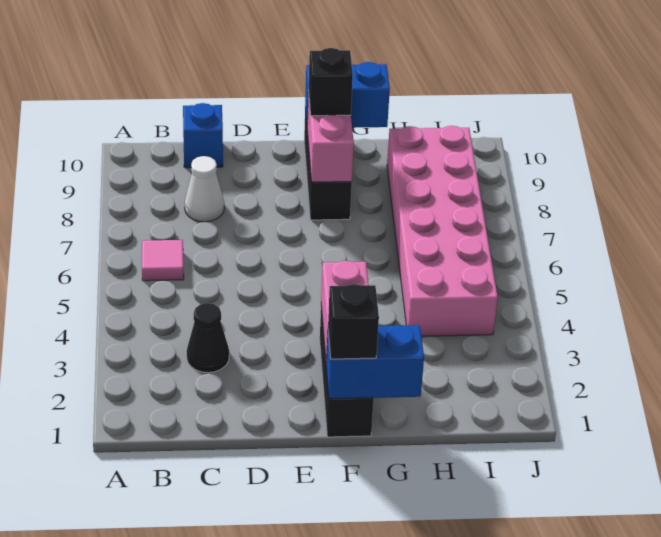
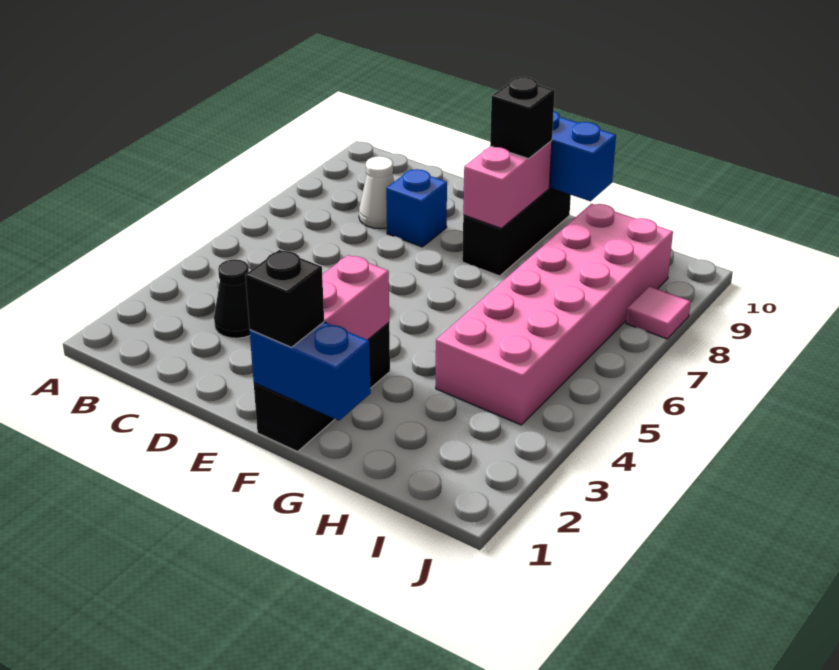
pink 1x1 tile [142,240,184,281] -> pink 1x1 tile moved to [626,286,691,339]
blue 1x1 brick [183,103,223,168] -> blue 1x1 brick moved to [386,169,447,247]

